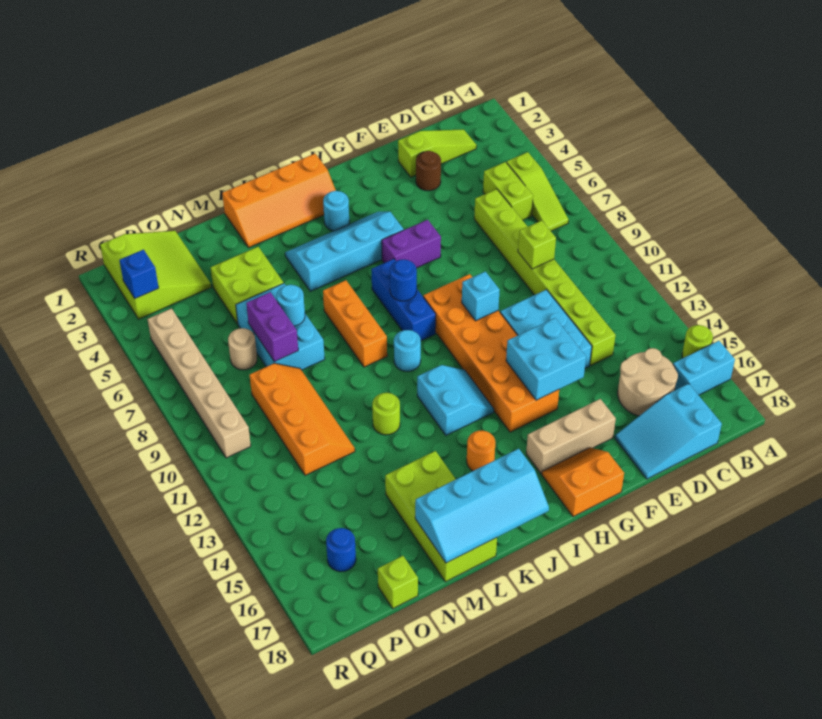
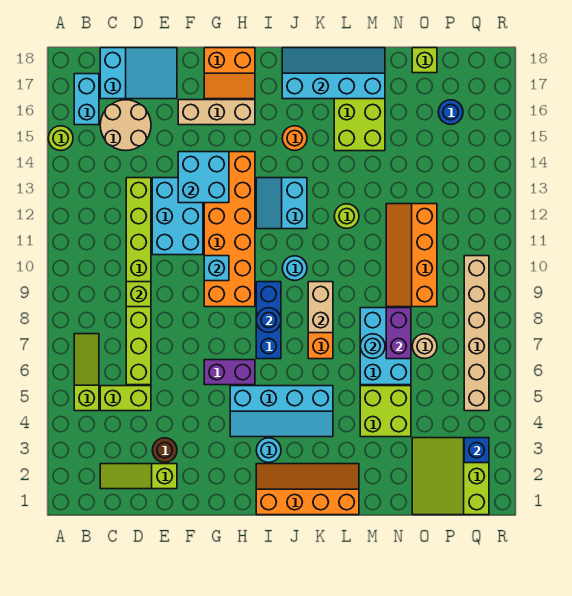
cyan 1x2 brick [673,341,735,395] -> cyan 1x2 brick turned to [74,74,99,125]
lime 1x2 brick [483,162,533,220] -> lime 1x2 brick turned to [100,386,151,411]
none -> tan 1x2 brick [308,282,333,333]

